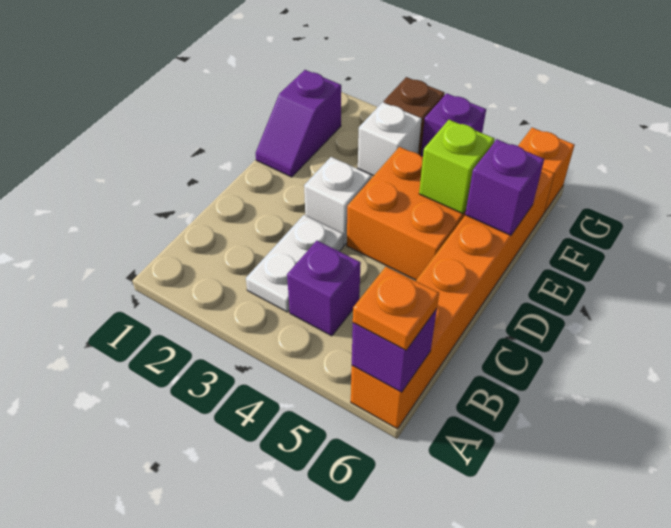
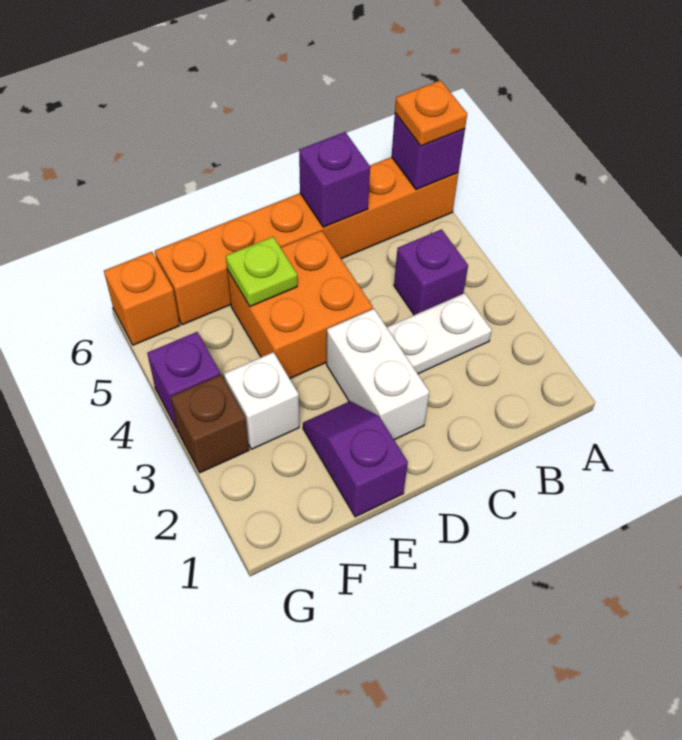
white 1x1 brick [304,157,371,245] -> white 1x2 brick [327,309,429,440]
purple 1x2 slope [255,70,341,177] -> purple 1x2 slope turned to [303,401,408,517]
lime 1x1 brick [419,120,494,214] -> lime 1x1 plate [226,237,297,306]
purple 1x1 brick [465,140,544,235] -> purple 1x1 brick moved to [299,132,370,227]

